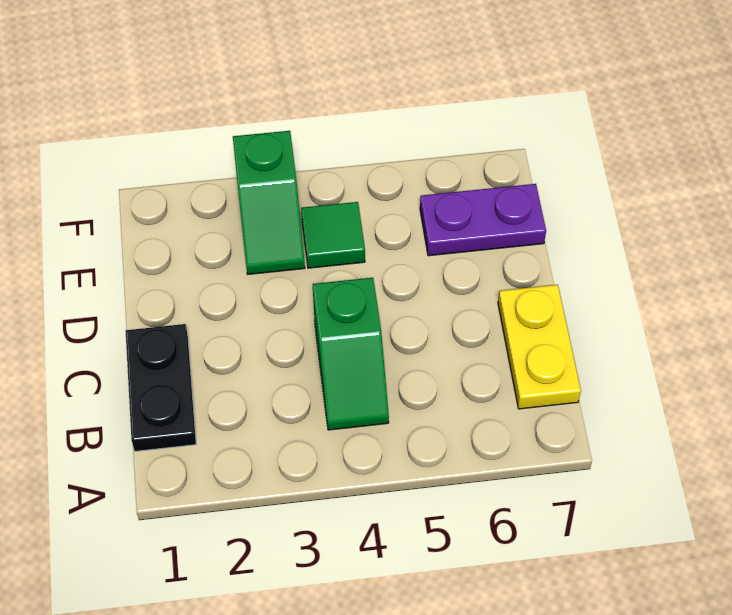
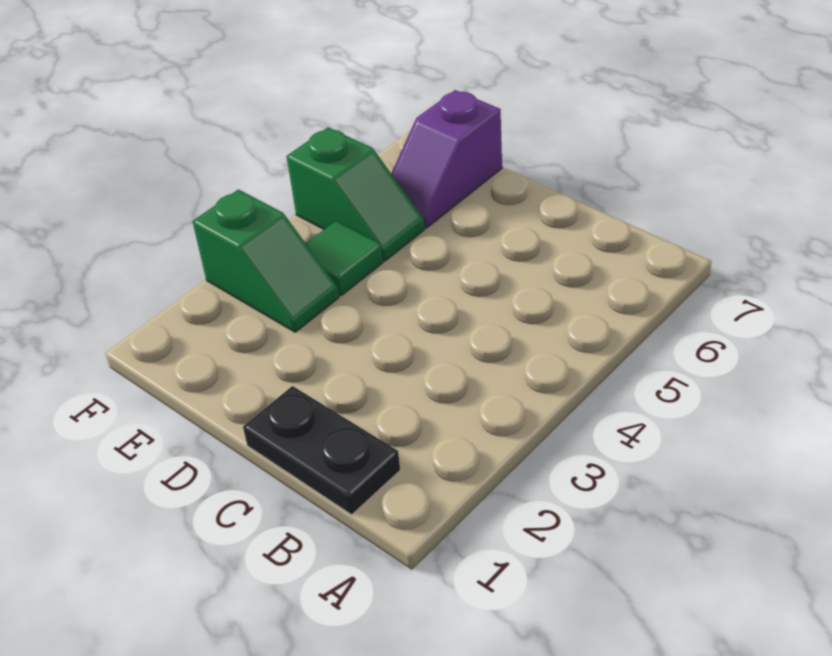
green 1x2 slope [313,278,389,430] -> green 1x2 slope moved to [286,127,425,261]
yellow 1x2 plate [498,285,581,409] -> none
purple 1x2 plate [420,184,546,256] -> purple 1x2 slope [391,90,502,228]

